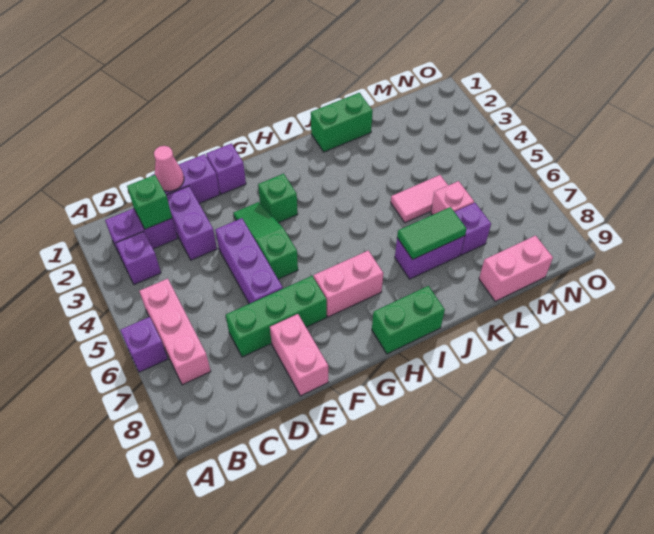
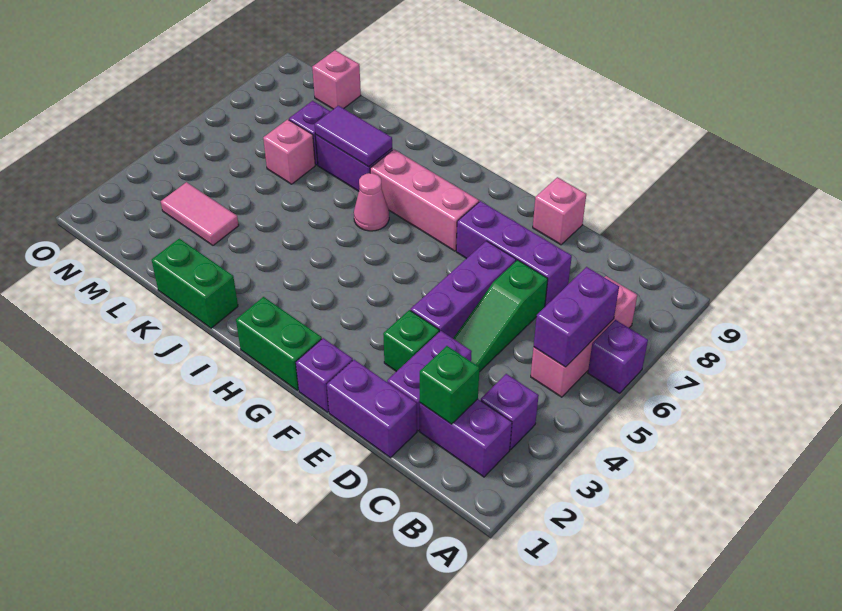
none -> purple 1x2 brick [534,267,619,367]
pink 1x1 cone [154,146,184,191] -> pink 1x1 cone moved to [354,173,389,231]
green 1x3 brick [226,276,327,357] -> purple 1x3 brick [456,201,572,306]
pink 1x2 brick [270,314,328,396] -> pink 1x1 brick [533,177,586,245]
green 1x3 slope [233,202,298,279] -> green 1x3 slope moved to [453,260,548,372]
green 1x1 brick [258,174,298,223] -> green 1x1 brick moved to [383,310,439,372]
pink 1x2 brick [314,251,383,317] -> pink 1x3 brick [370,149,479,251]
green 1x2 brick [372,286,445,354] -> green 1x2 brick moved to [236,297,322,391]
green 1x2 tile [397,207,466,260] -> purple 1x2 tile [315,106,392,167]
pink 1x2 tile [391,175,448,223] -> pink 1x2 tile moved to [161,182,239,245]
pink 1x2 brick [479,236,553,301] -> pink 1x1 brick [312,50,361,109]

